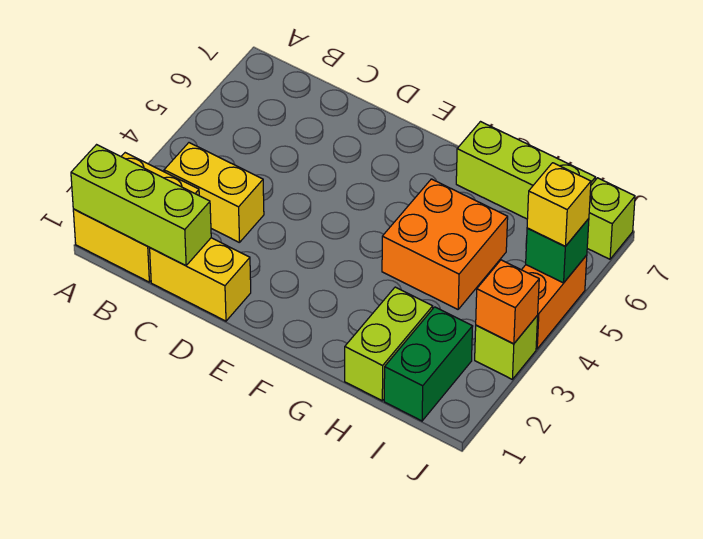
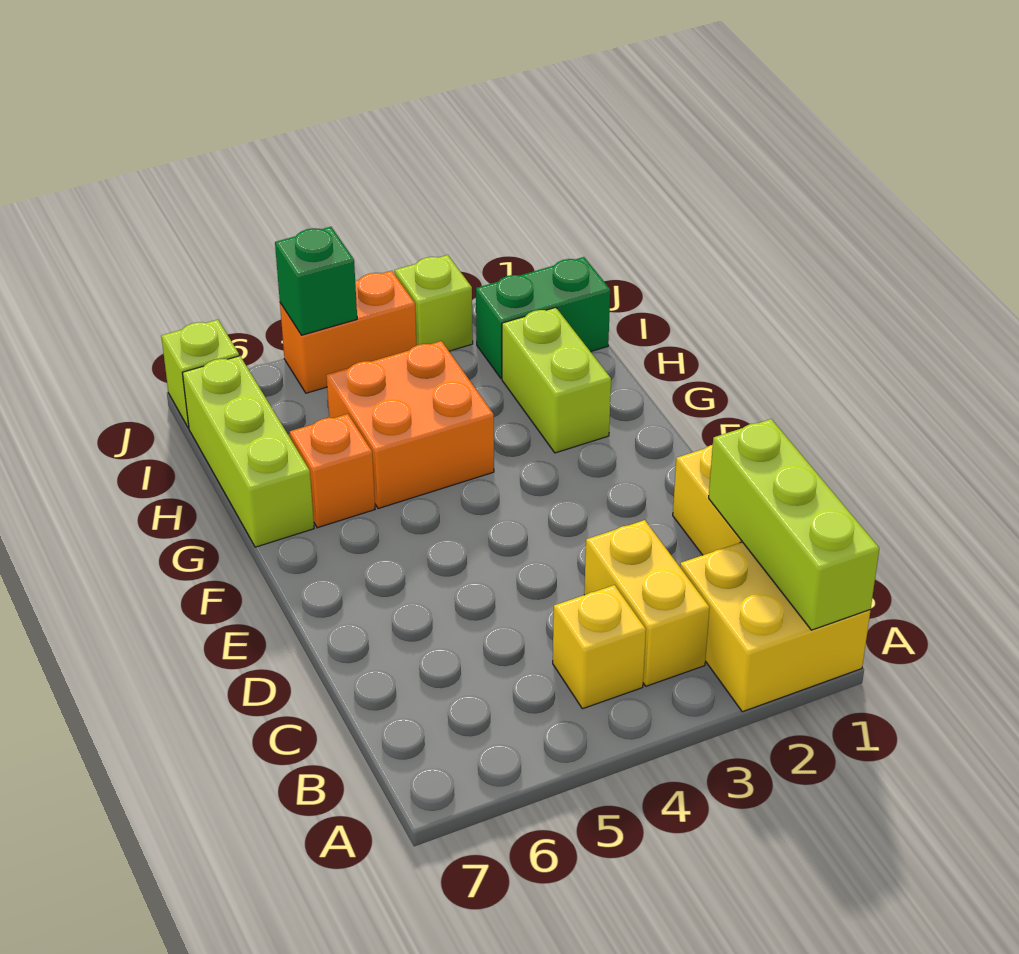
lime 1x2 brick [345,287,433,401] -> lime 1x2 brick turned to [502,307,611,453]
orange 1x1 brick [476,260,539,344] -> orange 1x1 brick moved to [290,414,375,528]
yellow 1x1 brick [527,163,591,246] -> yellow 1x1 brick moved to [553,585,646,709]

